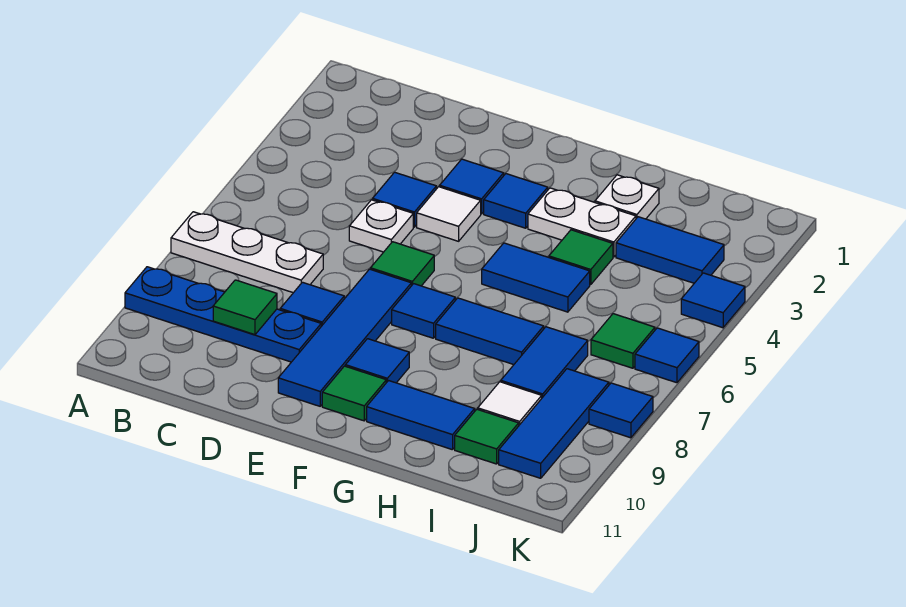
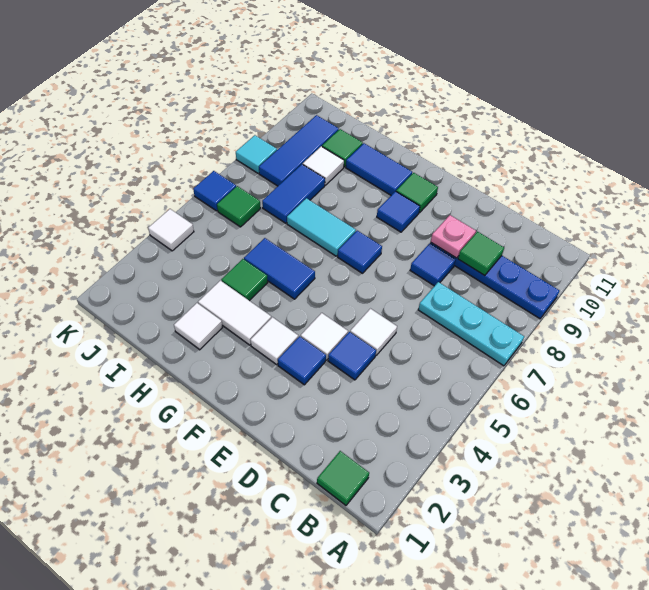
white 1x3 plate [171,212,323,293] -> cyan 1x3 plate [418,282,524,366]
white 1x1 plate [349,200,413,252] -> white 1x1 tile [350,309,397,355]
none -> pink 1x1 plate [431,215,476,258]
green 1x1 tile [371,242,434,286] -> green 1x1 tile moved to [317,451,369,505]
blue 1x4 tile [278,269,411,406] -> none
blue 1x1 tile [484,174,548,228] -> white 1x1 tile [251,317,298,365]
white 1x2 plate [528,188,636,257] -> white 1x2 tile [198,280,271,345]
blue 1x2 tile [436,298,544,365] -> cyan 1x2 tile [287,198,356,256]
white 1x1 plate [595,175,659,219] -> white 1x1 tile [174,303,223,350]
blue 1x2 tile [616,217,724,283] -> none
blue 1x1 tile [681,273,745,328] -> white 1x1 tile [148,209,194,251]
blue 1x1 tile [589,383,653,438] -> cyan 1x1 tile [236,135,277,173]

